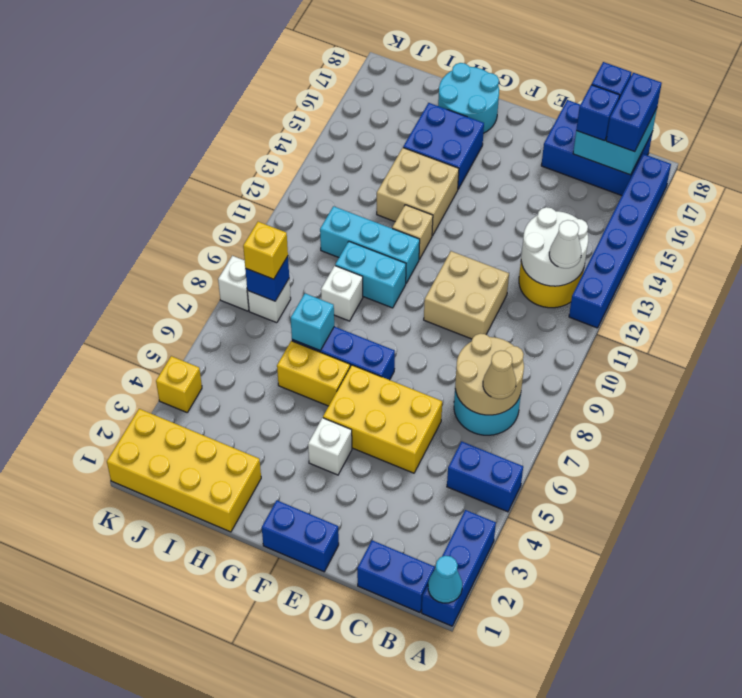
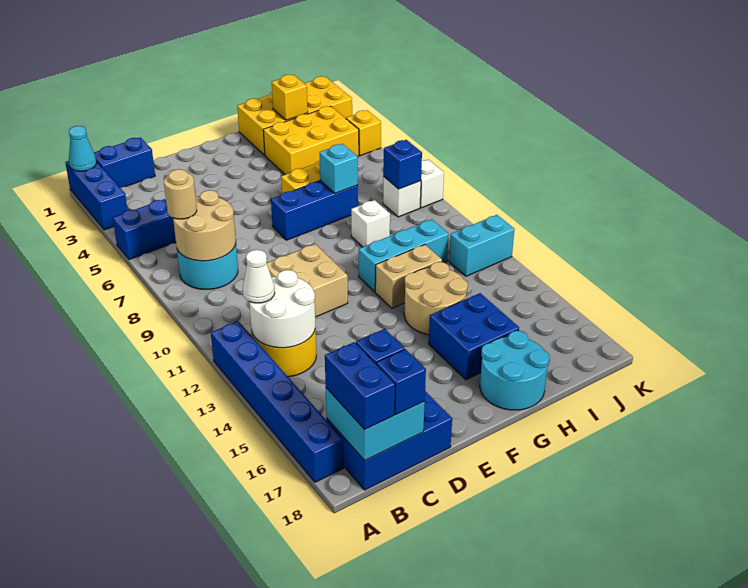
tan 1x1 cone [483,351,516,399] -> tan 1x1 round brick [164,169,197,219]
yellow 2x3 brick [323,365,442,473] -> yellow 2x3 brick moved to [263,106,359,175]
blue 1x2 brick [262,500,339,572] -> none
white 1x1 brick [308,418,352,475] -> none
cyan 1x2 brick [335,242,406,308] -> cyan 1x2 brick moved to [449,215,514,276]
tan 1x1 brick [392,205,433,260] -> tan 1x2 brick [375,244,442,308]
tan 2x2 brick [377,148,459,236] -> tan 2x2 round brick [404,262,468,335]
yellow 1x1 brick [243,222,288,279] -> yellow 1x1 brick moved to [272,75,308,120]

